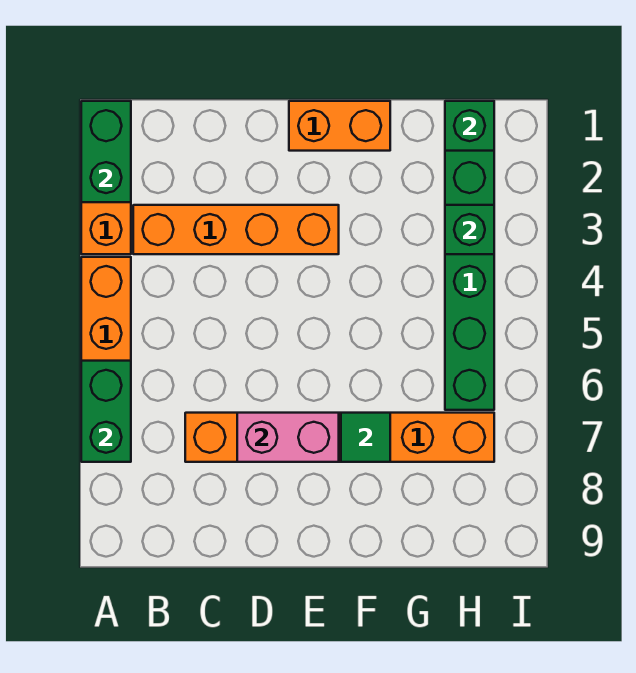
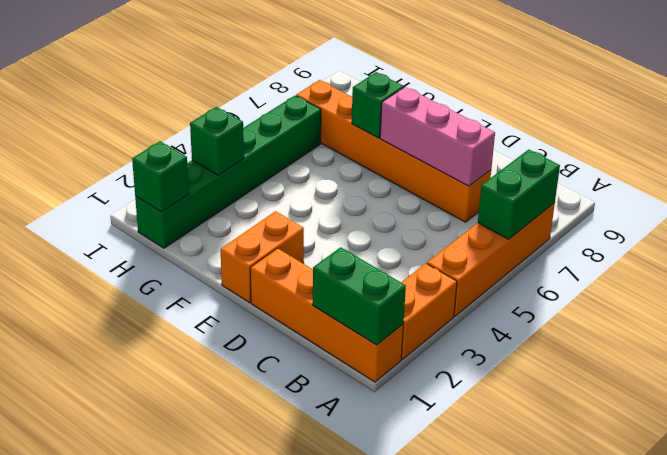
green 1x2 brick [81,101,131,202] -> green 1x2 brick turned to [313,247,406,345]
orange 1x4 brick [133,205,339,254] -> orange 1x4 brick moved to [250,248,403,382]
pink 1x2 brick [237,413,339,462] -> pink 1x3 brick [380,87,495,186]
orange 1x2 brick [289,101,390,151] -> orange 1x2 brick turned to [221,211,304,303]
green 1x1 tile [341,413,390,462] -> green 1x1 brick [352,72,404,138]

